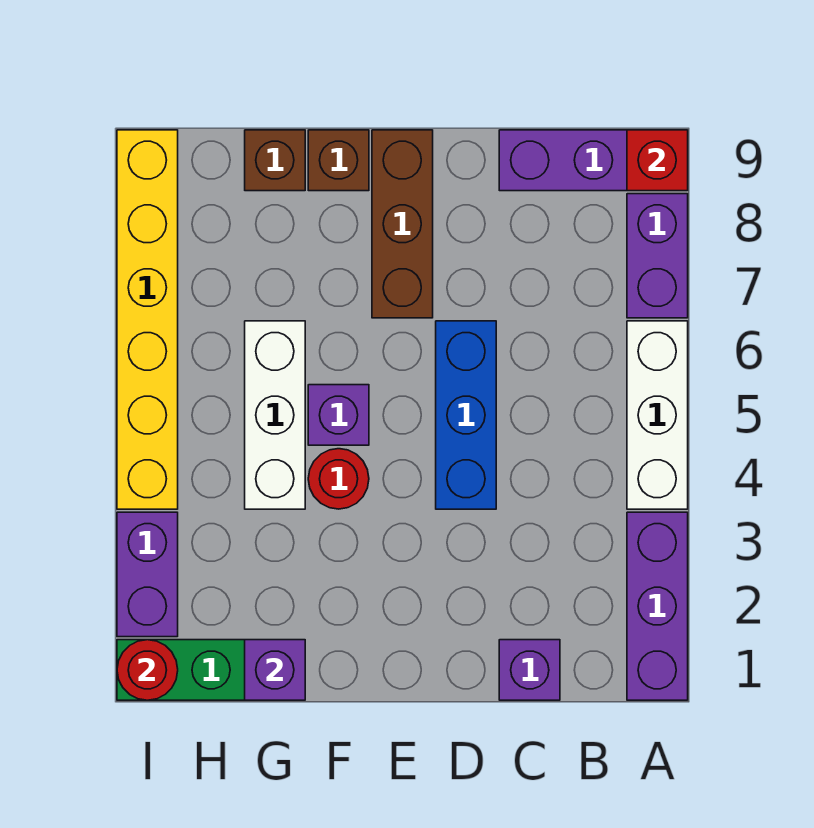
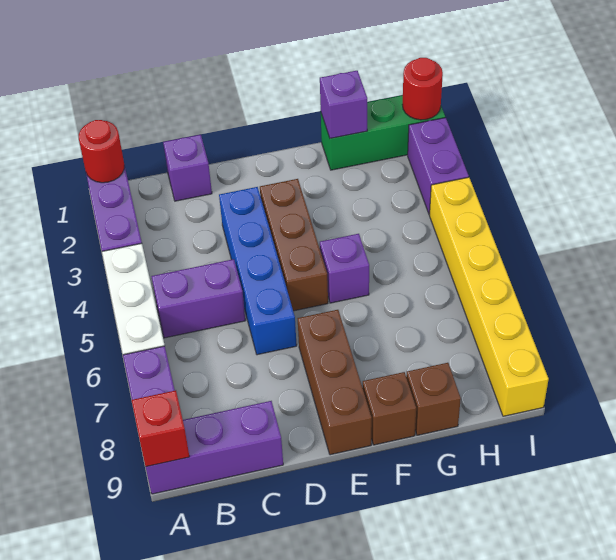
none -> purple 1x2 brick [151,259,245,338]
blue 1x3 brick [436,321,496,509] -> blue 1x4 brick [219,187,297,355]
none -> brown 1x3 brick [260,179,328,311]
red 1x1 round brick [308,449,369,509] -> red 1x1 round brick moved to [79,120,124,183]
white 1x3 brick [245,321,305,509] -> none

